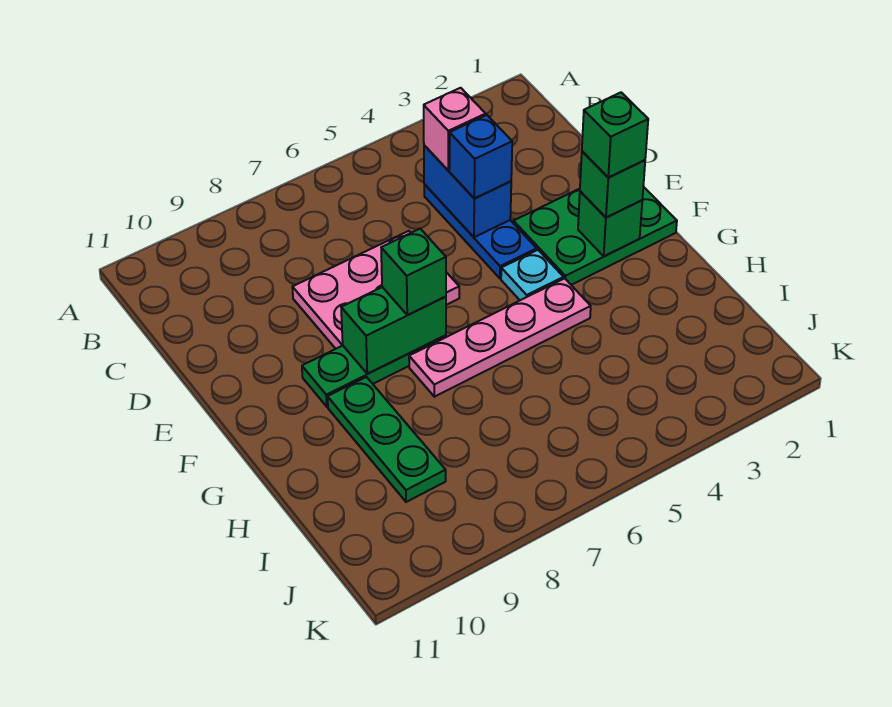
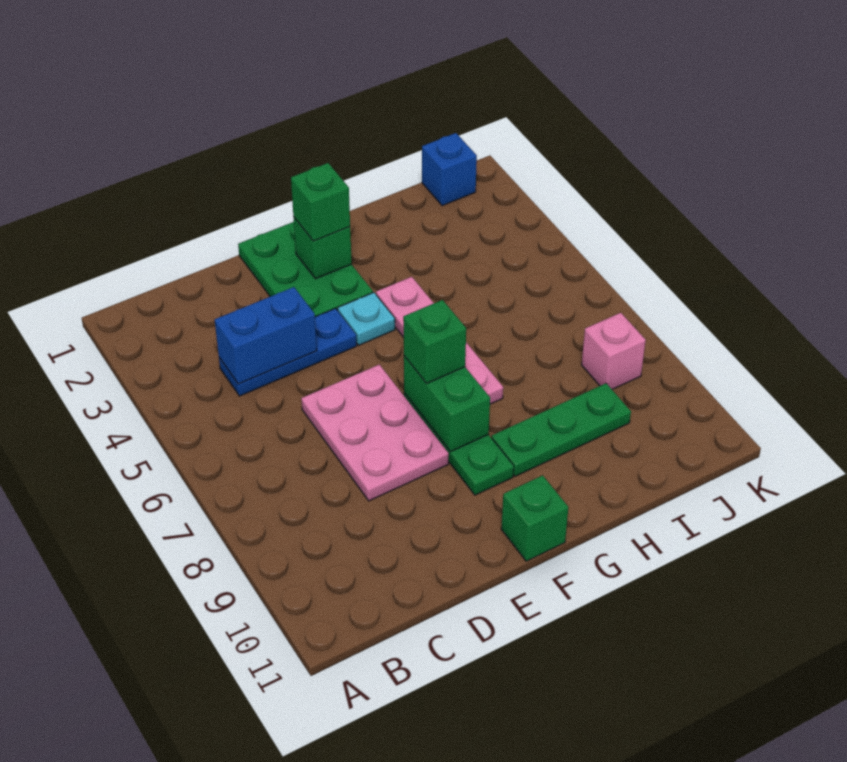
pink 1x1 brick [424,88,486,170] -> pink 1x1 brick moved to [582,313,646,389]
blue 1x1 brick [449,115,512,198] -> blue 1x1 brick moved to [422,133,477,206]
green 1x1 brick [582,92,648,177] -> green 1x1 brick moved to [501,475,568,561]

